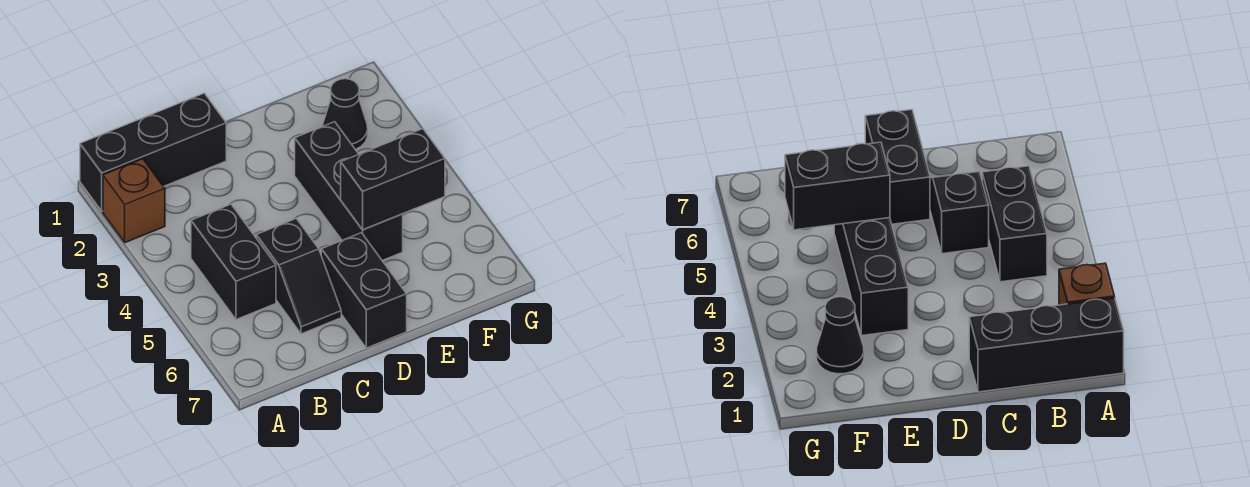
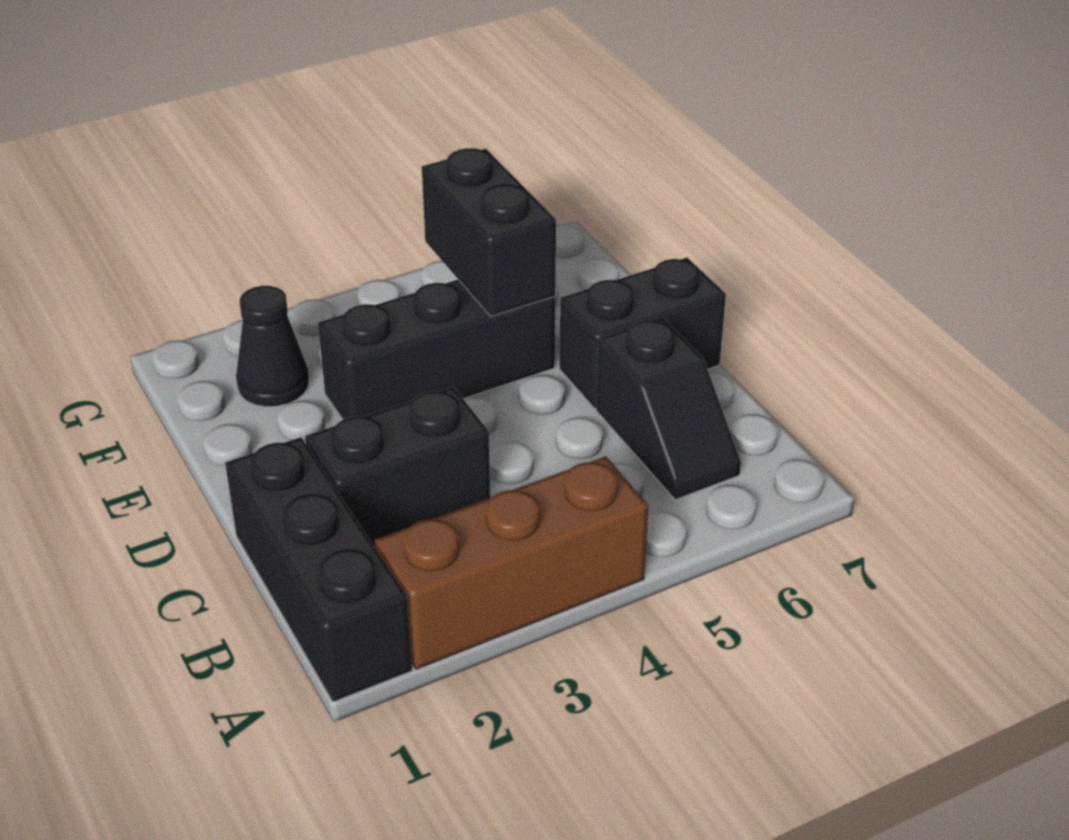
brown 1x1 brick [103,159,165,243] -> brown 1x3 brick [375,456,648,669]
black 1x2 brick [191,204,276,320] -> black 1x2 brick moved to [305,387,490,547]
black 1x2 slope [256,219,341,334] -> black 1x2 slope turned to [596,317,741,500]

